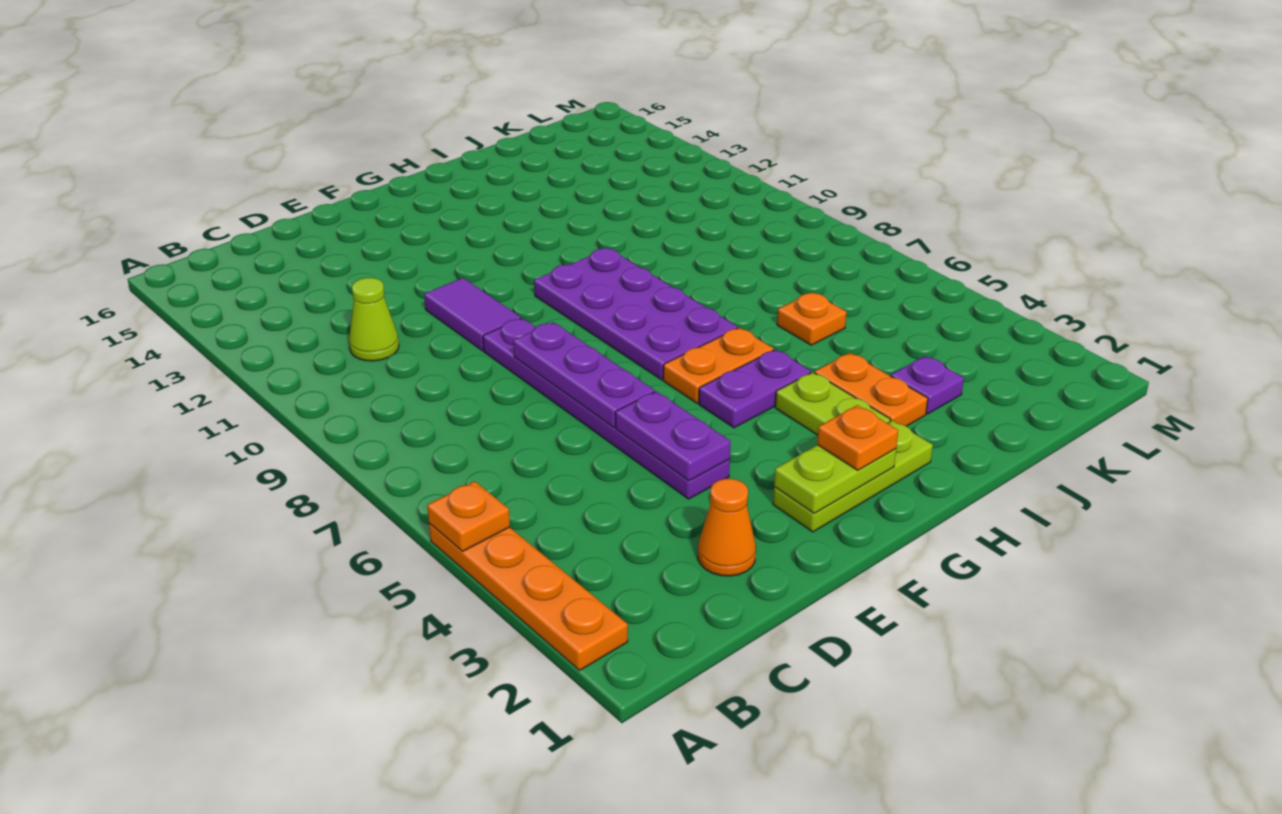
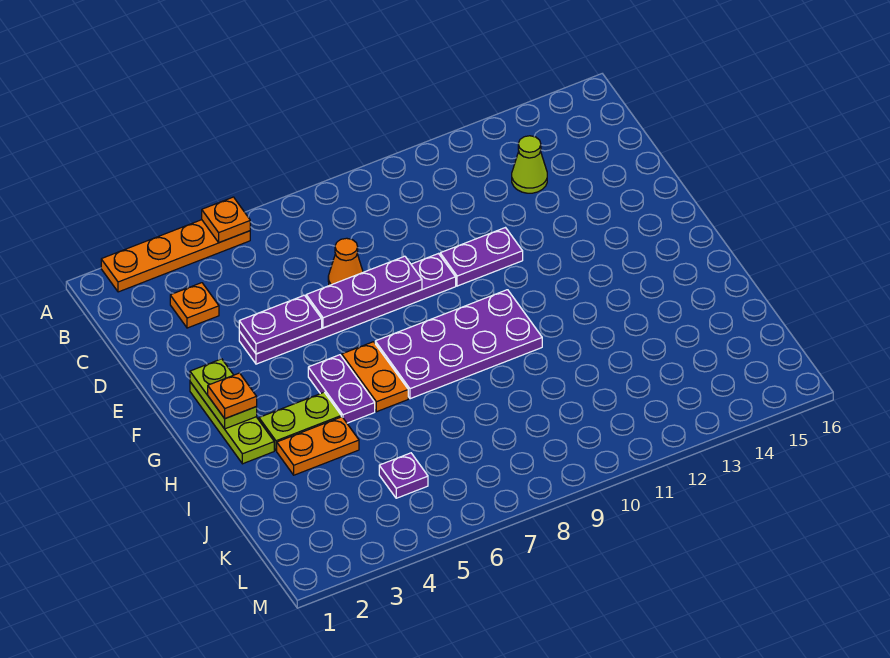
lime 1x1 cone [349,278,399,361] -> lime 1x1 cone moved to [512,136,547,193]
orange 1x1 cone [698,479,756,576] -> orange 1x1 cone moved to [328,238,363,286]
purple 1x2 tile [424,278,521,351] -> purple 1x2 plate [440,228,523,286]
purple 1x1 plate [891,356,964,414] -> purple 1x1 plate moved to [379,453,428,498]
orange 1x1 plate [777,292,847,345] -> orange 1x1 plate moved to [170,283,219,328]

